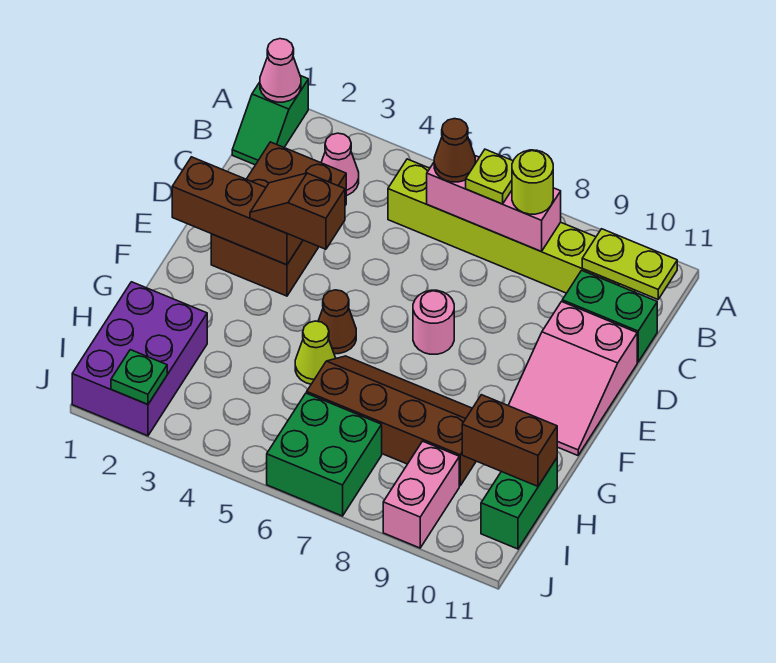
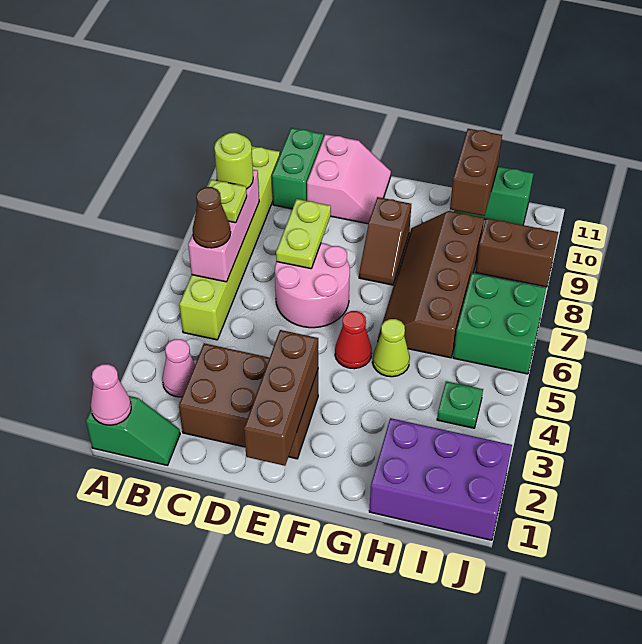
lime 1x2 plate [582,229,677,299] -> lime 1x2 plate moved to [276,199,331,269]
pink 2x3 slope [508,302,637,455] -> pink 2x2 slope [307,134,391,224]
brown 1x2 slope [250,173,345,249] -> brown 1x2 slope moved to [359,197,411,285]
pink 1x1 round brick [413,290,454,354] -> pink 2x2 round brick [275,243,350,328]
brown 1x1 cone [318,290,356,354] -> red 1x1 cone [335,311,372,369]
pink 1x2 brick [383,441,459,548] -> brown 1x2 brick [475,218,558,287]
green 1x1 plate [111,350,167,404] -> green 1x1 plate moved to [437,381,483,428]

